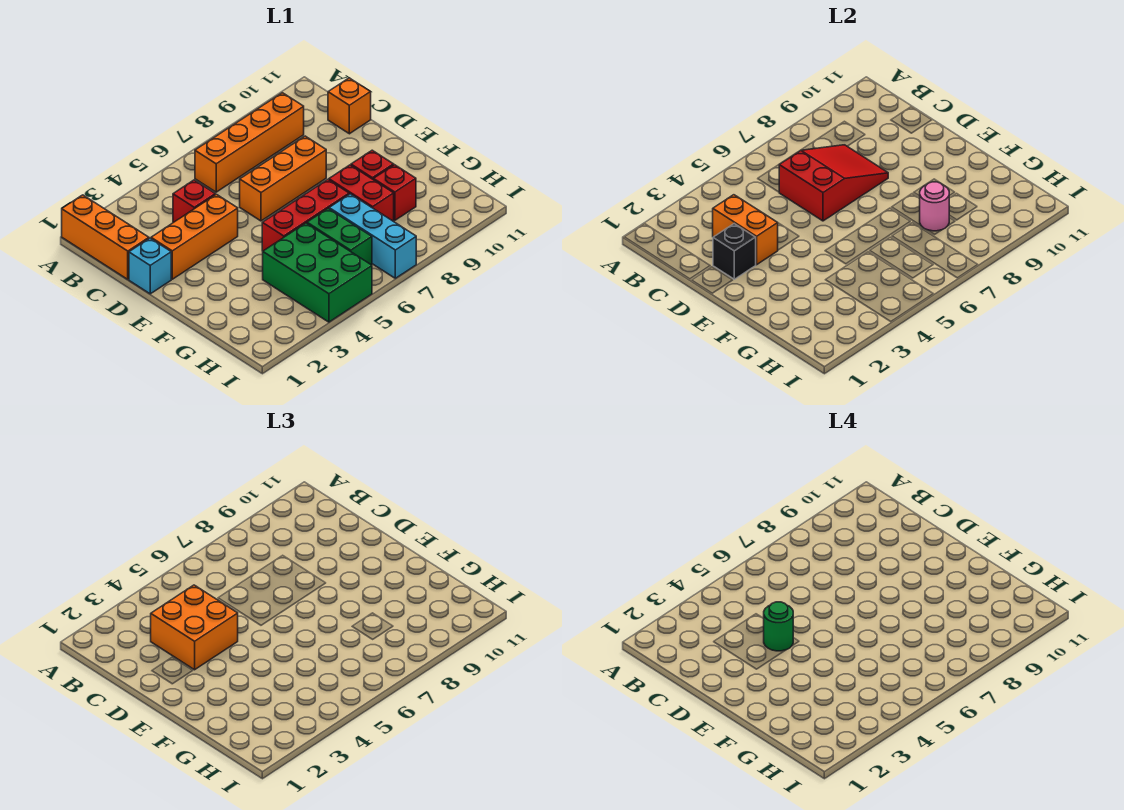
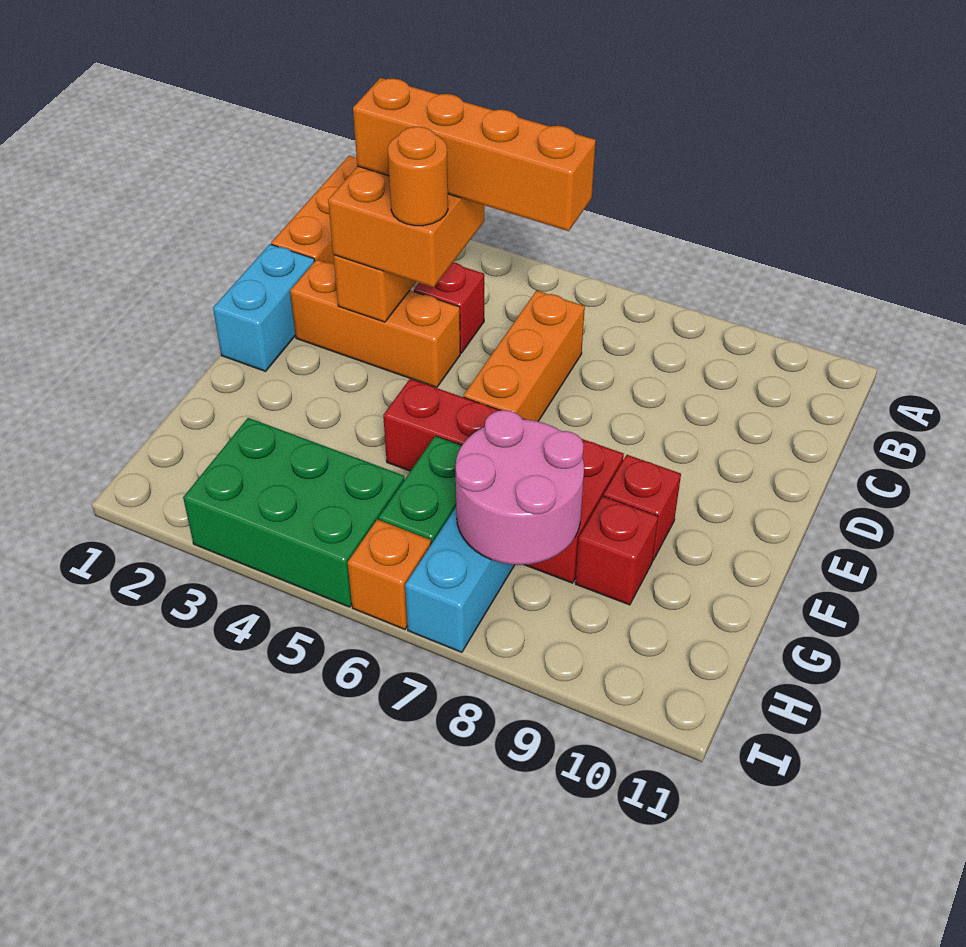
orange 1x4 brick [195,93,304,192] -> orange 1x4 brick moved to [353,78,596,231]
red 2x3 slope [779,145,888,221] -> none
orange 1x1 brick [328,78,371,134] -> orange 1x1 brick moved to [348,519,431,629]
cyan 1x1 brick [129,238,171,294] -> cyan 1x2 brick [213,244,315,371]
black 1x1 brick [713,224,756,279] -> none
green 1x1 round brick [763,602,793,651] -> orange 1x1 round brick [388,127,448,226]
orange 1x3 brick [240,136,326,221] -> orange 1x3 brick turned to [464,291,585,421]
green 2x3 brick [263,223,372,322] -> green 2x3 brick turned to [183,418,404,607]
pink 1x1 round brick [919,182,949,231] -> pink 2x2 round brick [456,410,584,565]

